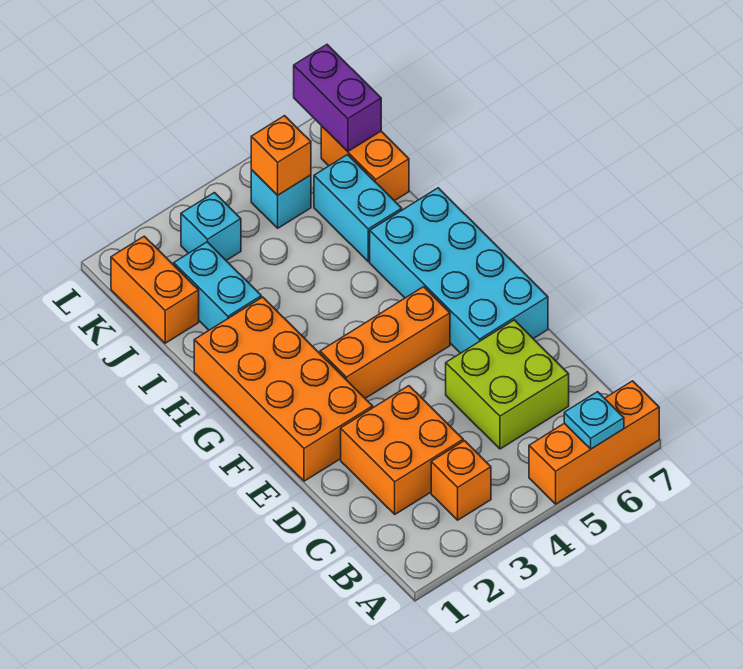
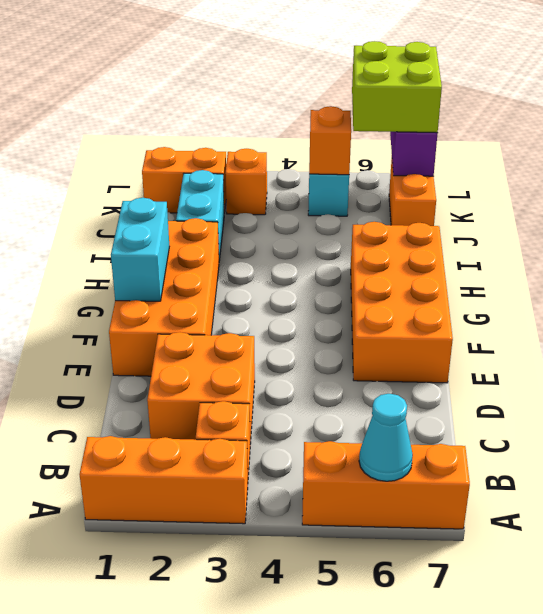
cyan 1x1 plate [564,392,624,449] -> cyan 1x1 cone [359,394,413,481]
lime 2x2 brick [446,320,569,449] -> lime 2x2 brick moved to [352,41,442,133]
cyan 2x4 brick [370,188,548,353] -> orange 2x4 brick [351,222,453,383]
orange 1x3 brick [320,287,450,398] -> orange 1x3 brick moved to [80,436,248,524]
cyan 1x2 brick [314,155,402,262] -> cyan 1x2 brick moved to [111,198,169,301]
orange 1x2 brick [111,236,199,343] -> orange 1x2 brick turned to [142,147,226,214]
cyan 1x1 brick [181,193,241,261] -> orange 1x1 brick [225,149,267,215]

